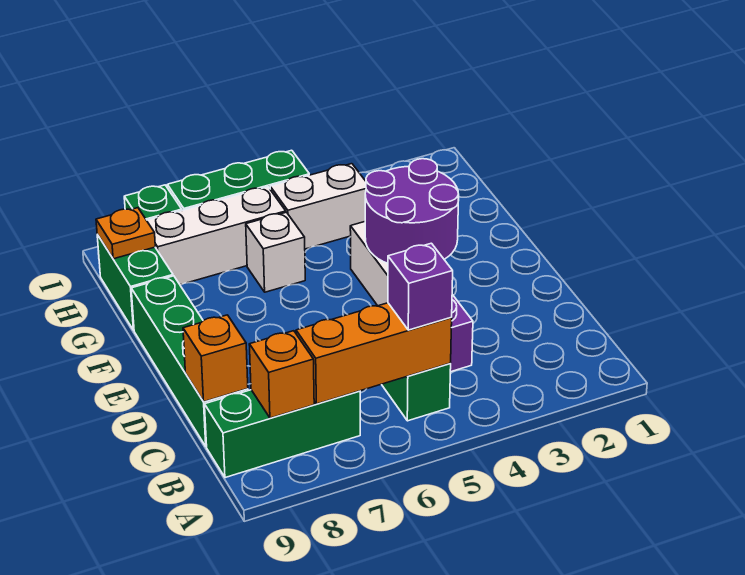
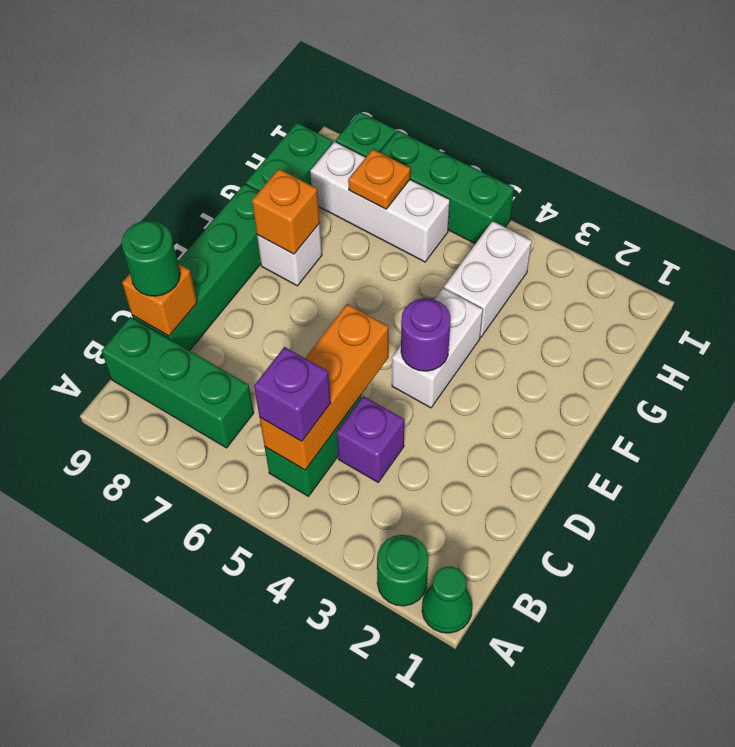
none -> green 1x1 cone [422,567,473,633]
none -> green 1x1 round brick [377,535,428,606]
orange 1x3 brick [296,303,452,404] -> orange 1x3 brick turned to [260,304,389,470]
orange 1x1 brick [249,331,314,418] -> orange 1x1 brick moved to [252,169,320,254]
none -> green 1x1 round brick [122,221,180,296]
purple 2x2 round brick [365,159,459,263] -> purple 1x1 round brick [401,298,451,371]
white 1x1 brick [246,212,305,292] -> white 1x1 brick moved to [257,223,322,286]
white 1x2 brick [270,164,366,249] -> white 1x2 brick turned to [444,221,532,337]
orange 1x1 plate [96,208,155,259] -> orange 1x1 plate moved to [348,149,410,209]

